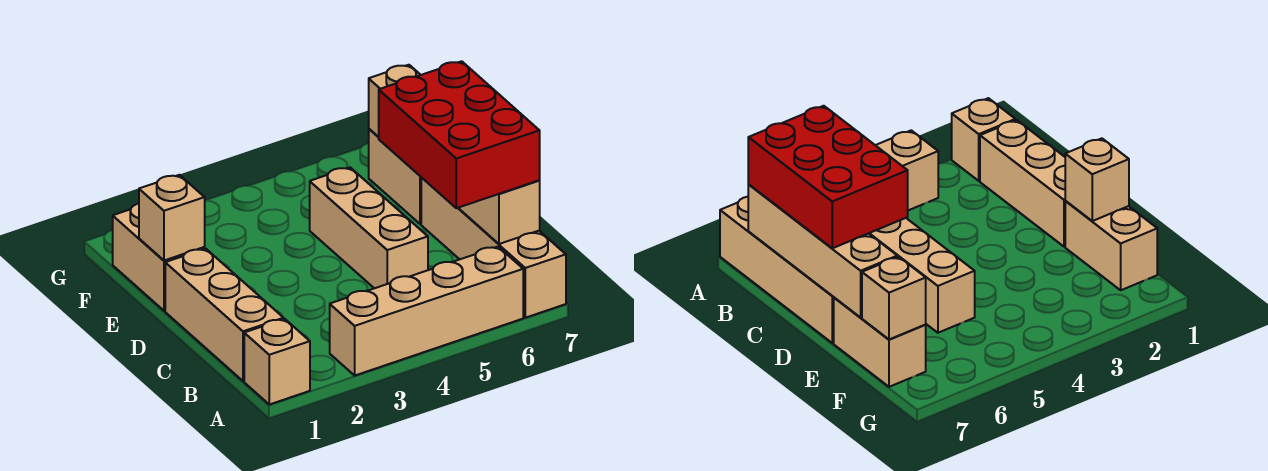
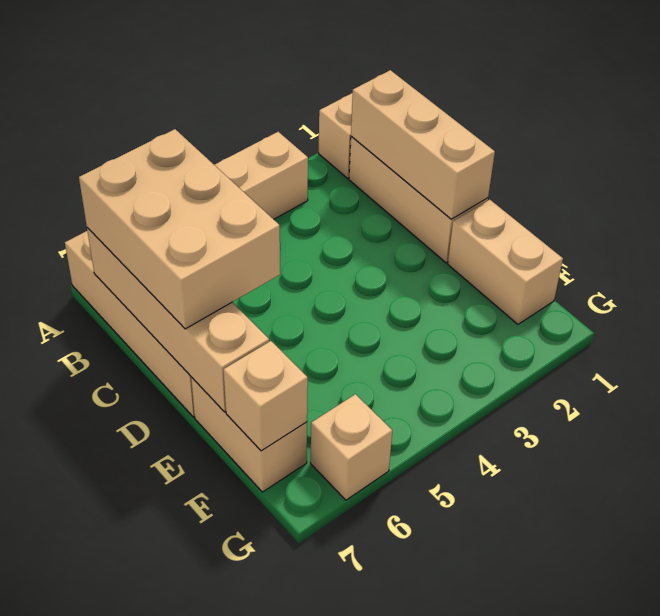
red 2x3 brick [379,61,540,208] -> tan 2x3 brick [79,129,280,329]
tan 1x3 brick [310,167,428,288] -> tan 1x3 brick moved to [351,70,495,219]
tan 1x1 brick [139,175,205,260] -> tan 1x1 brick moved to [311,394,392,500]

